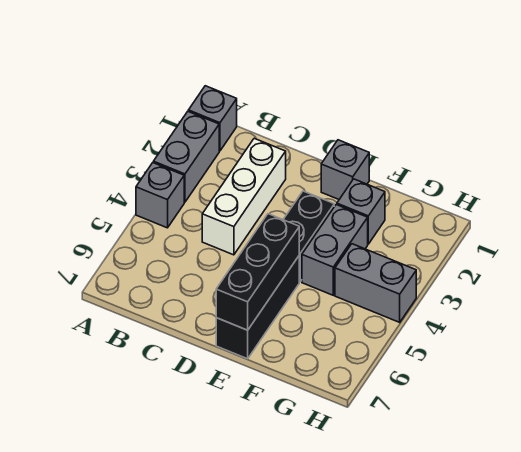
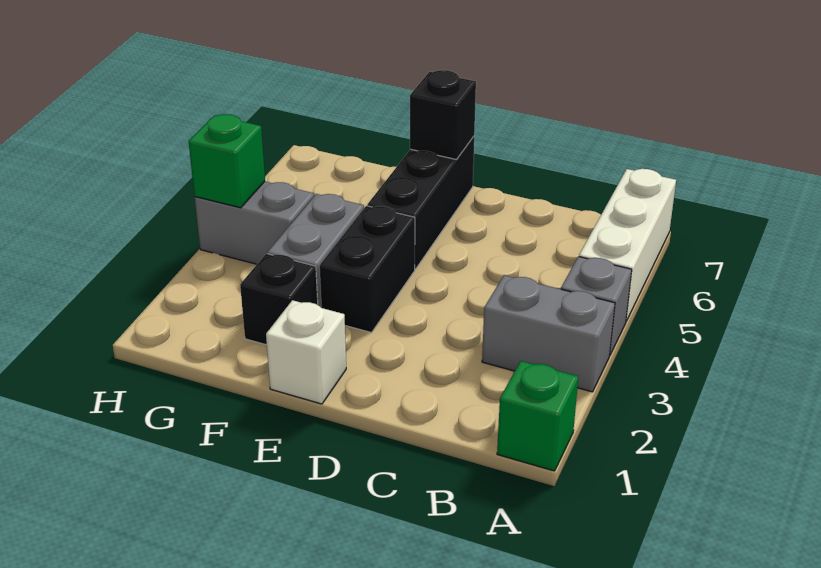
grey 1x1 brick [188,86,237,151] -> green 1x1 brick [497,361,578,471]
grey 1x2 brick [153,112,219,202] -> grey 1x2 brick turned to [482,275,615,392]
white 1x3 brick [202,138,286,255] -> white 1x3 brick moved to [579,169,676,321]
grey 1x1 brick [321,140,369,199] -> white 1x1 brick [266,300,346,404]
black 1x3 brick [216,214,299,330] -> black 1x1 brick [410,70,476,160]
grey 1x1 brick [337,179,385,244] -> black 1x1 brick [240,254,318,345]
none -> green 1x1 brick [189,114,265,208]

